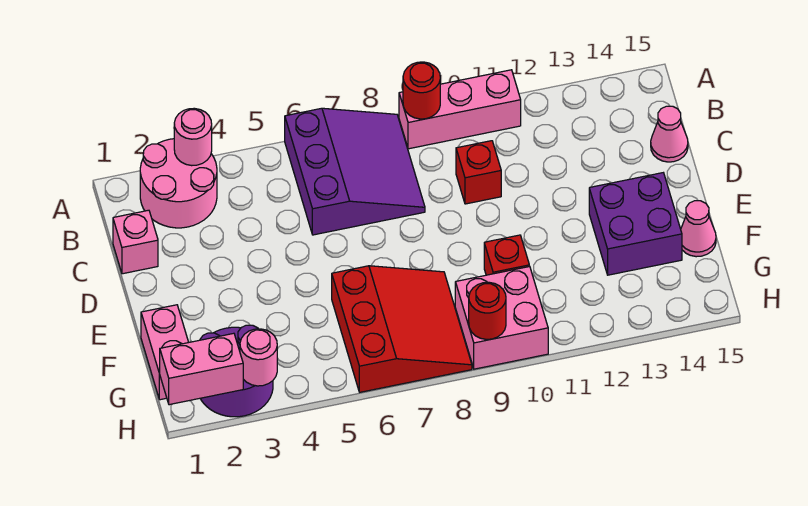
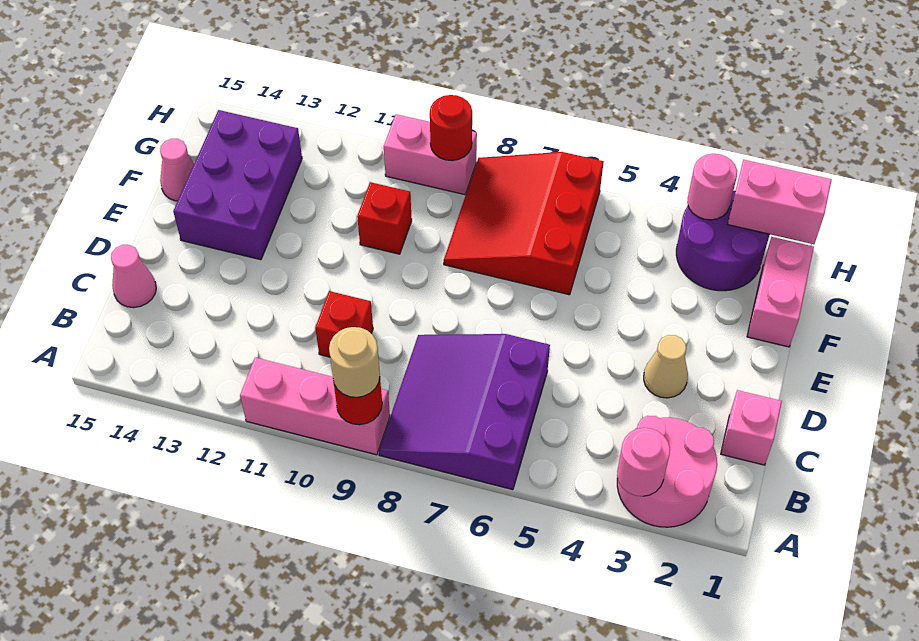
none -> tan 1x1 round brick [329,327,380,397]
none -> tan 1x1 cone [644,335,688,398]
purple 2x2 brick [589,173,682,275] -> purple 2x3 brick [173,110,302,260]
pink 2x2 brick [455,266,548,369] -> pink 1x2 brick [384,114,477,195]

